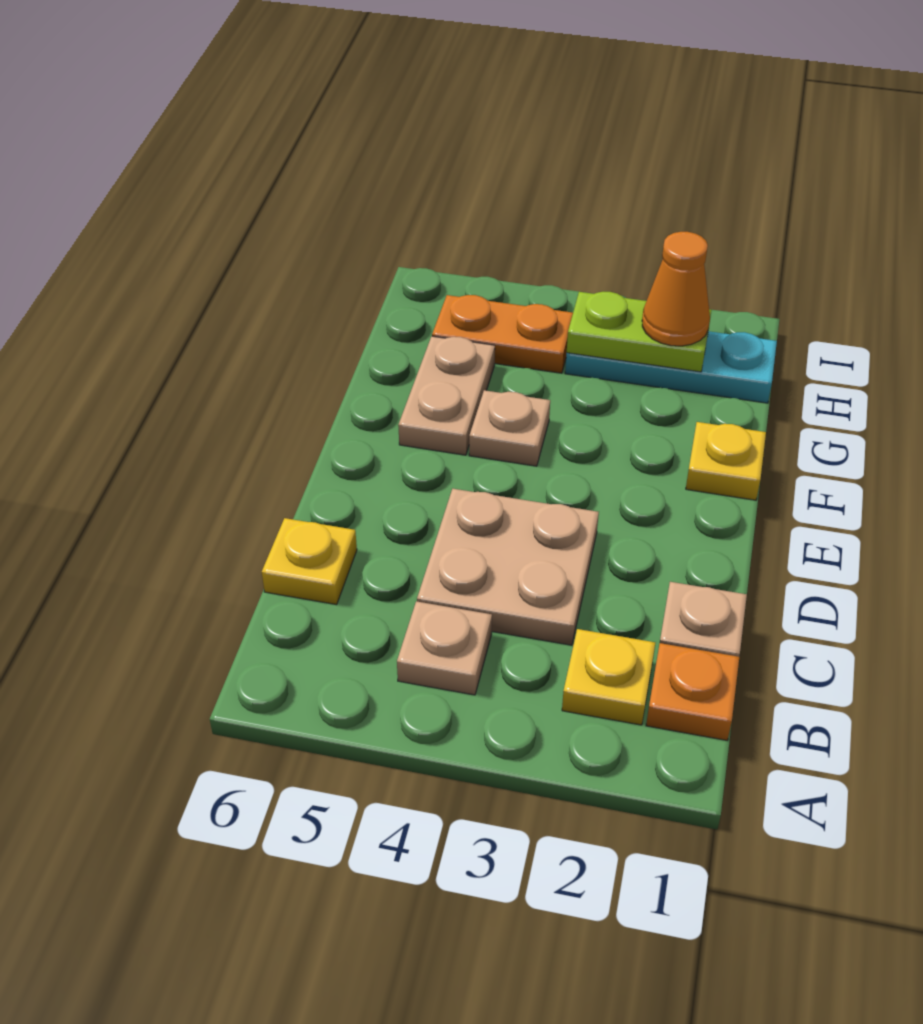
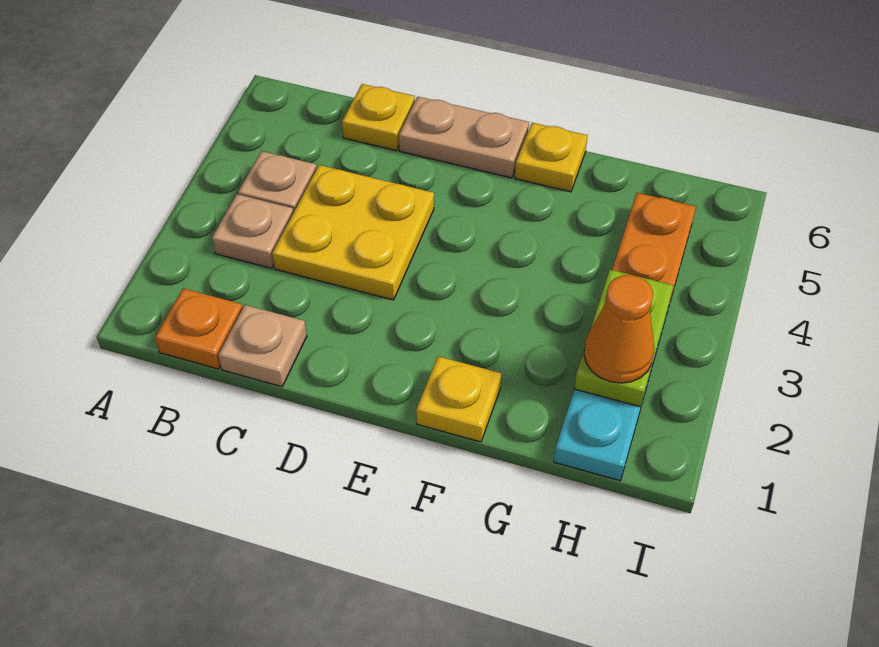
yellow 1x1 plate [562,629,655,725] -> yellow 1x1 plate moved to [515,123,588,192]
tan 2x2 plate [417,489,599,645] -> yellow 2x2 plate [272,165,434,300]
tan 1x1 plate [469,390,550,466] -> tan 1x1 plate moved to [212,194,293,268]
tan 1x2 plate [398,336,495,455] -> tan 1x2 plate moved to [399,97,529,178]

